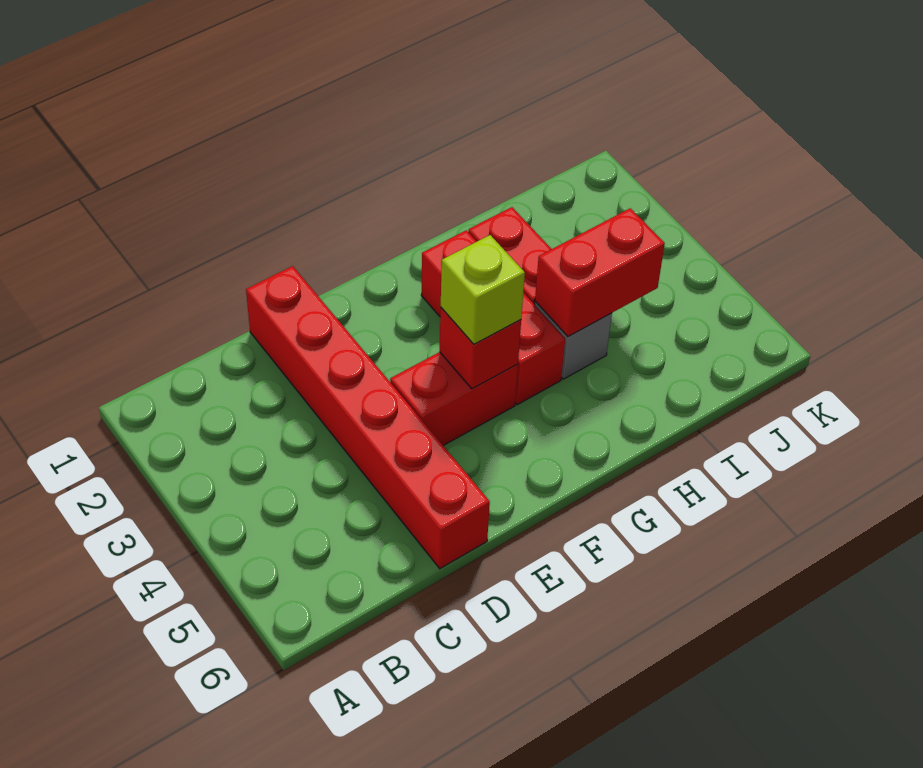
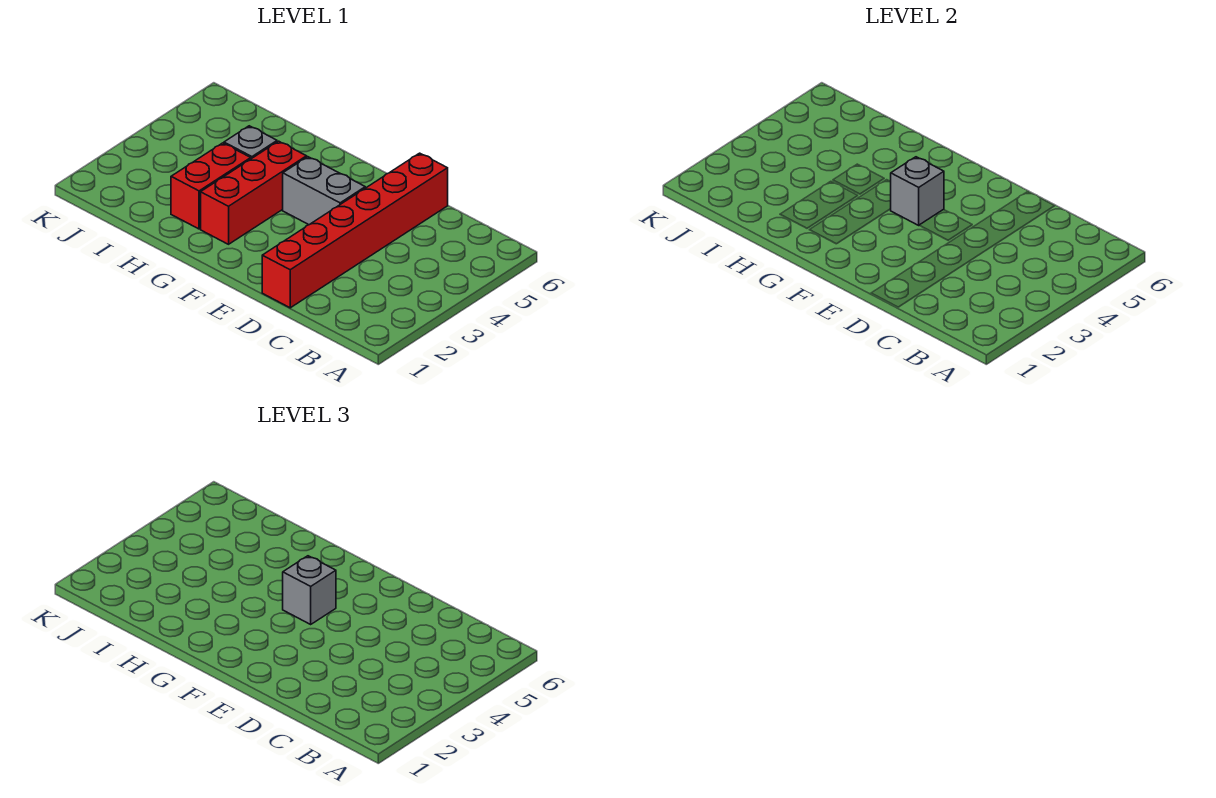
red 1x2 brick [390,352,518,446] -> grey 1x2 brick [283,157,365,225]
red 1x1 brick [440,308,521,389] -> grey 1x1 brick [891,157,944,225]
lime 1x1 brick [441,235,525,344] -> grey 1x1 brick [283,556,336,624]
red 1x2 brick [535,208,665,337] -> none

